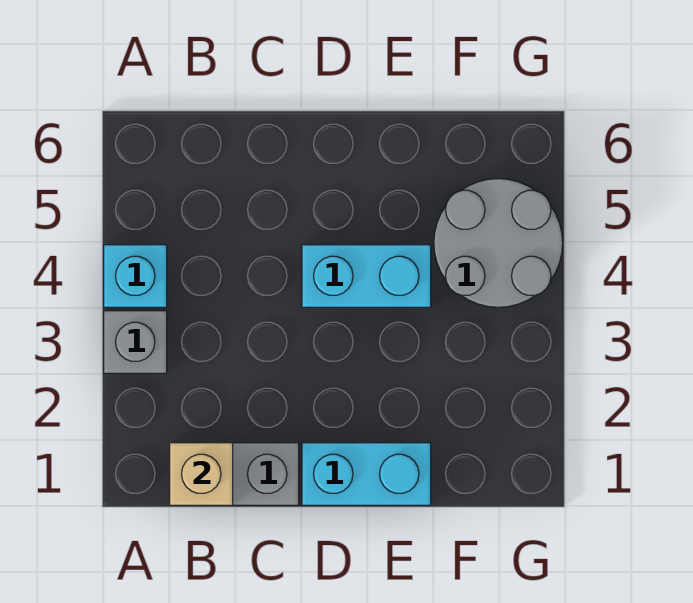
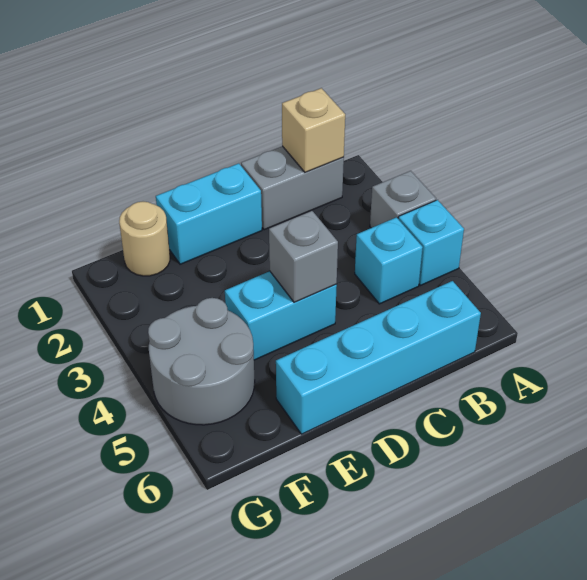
none -> cyan 1x1 brick [355,217,423,304]
none -> cyan 1x4 brick [276,281,481,434]
none -> grey 1x1 brick [269,211,338,303]
none -> tan 1x1 round brick [119,202,170,276]

